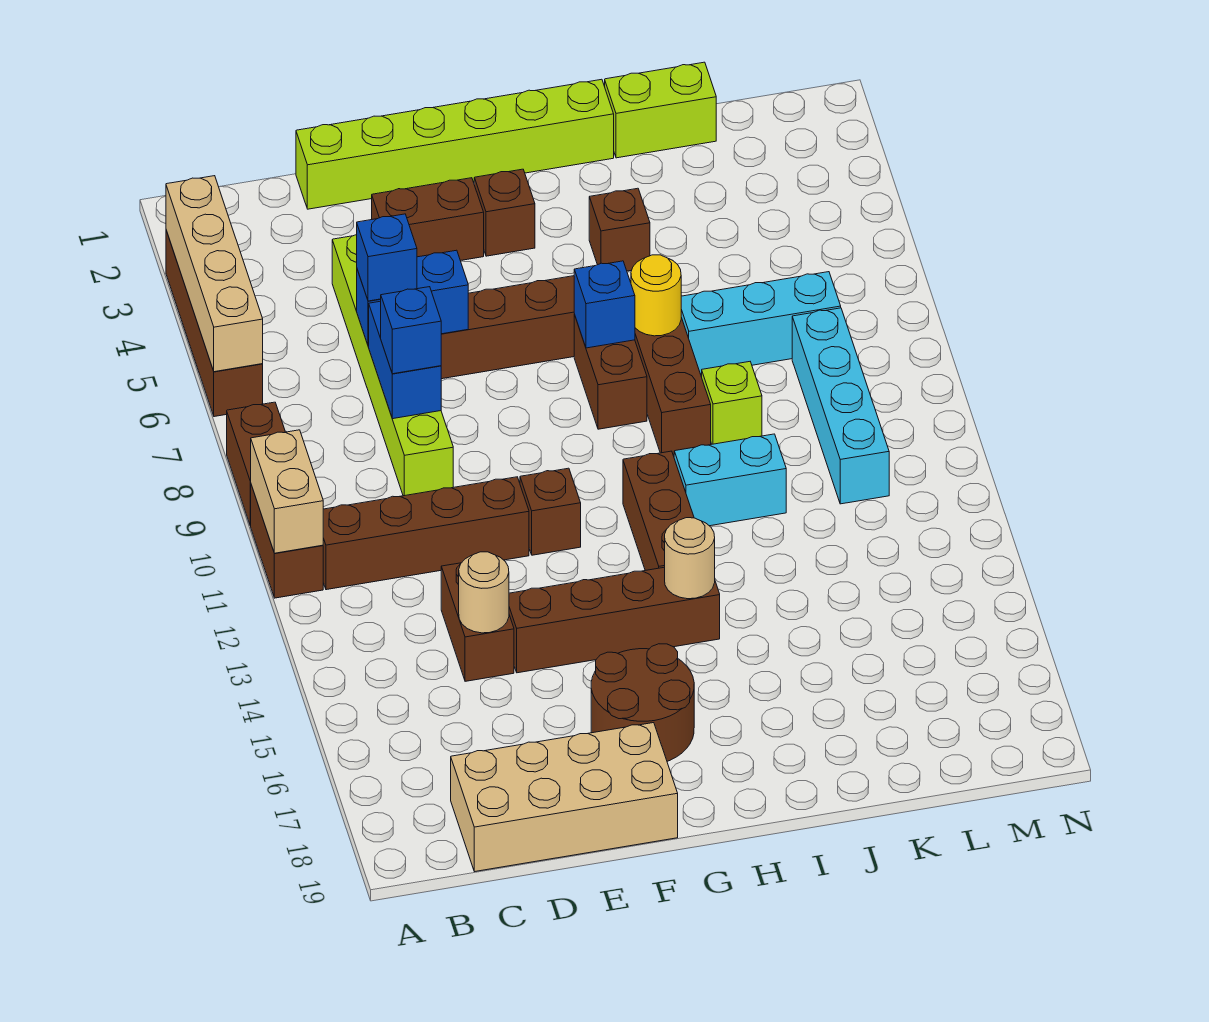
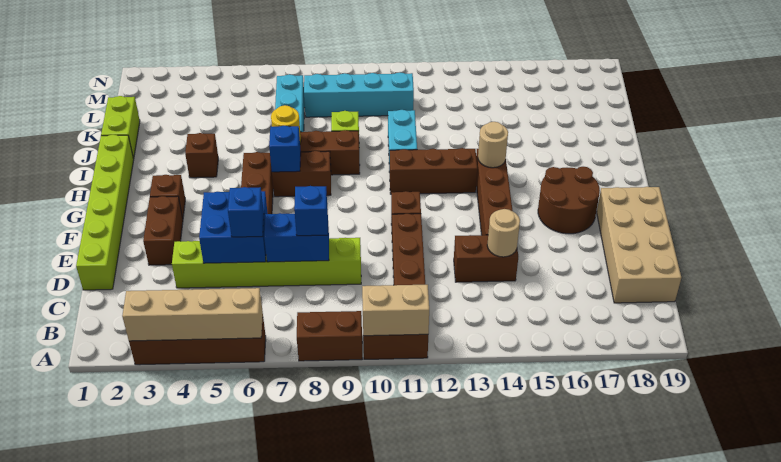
blue 1x2 brick [357,250,468,346] -> blue 2x2 brick [199,191,268,263]

